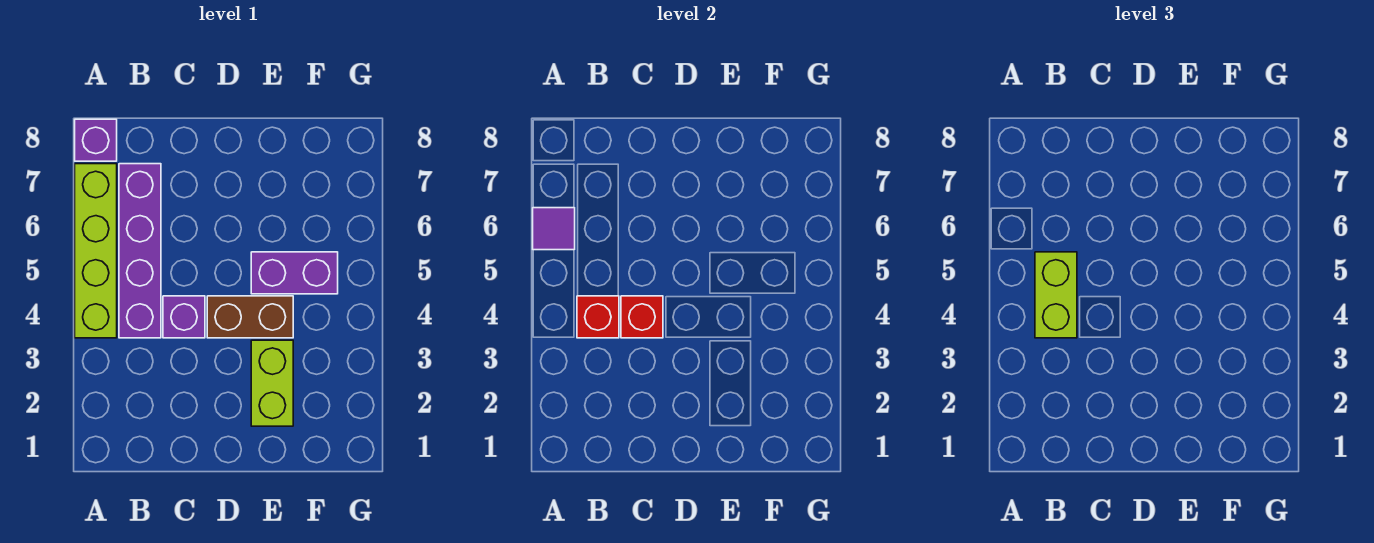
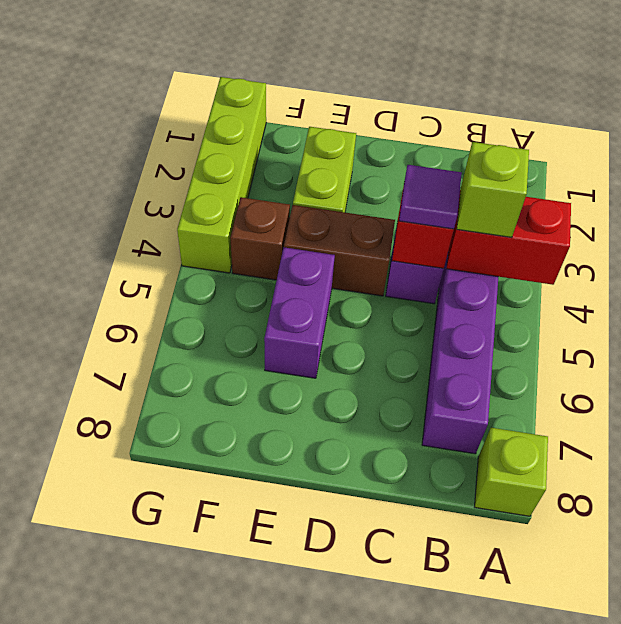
lime 1x4 brick [75,164,117,338] -> lime 1x4 brick moved to [177,77,266,273]
purple 1x1 tile [533,208,575,250] -> purple 1x1 tile moved to [399,165,462,229]
purple 1x1 brick [75,119,117,161] -> lime 1x1 brick [475,428,548,516]
red 1x1 brick [577,296,619,338] -> red 1x2 brick [446,189,571,285]
lime 1x2 brick [1035,252,1077,338] -> lime 1x1 brick [457,142,529,237]
purple 1x2 brick [251,252,338,294] -> purple 1x2 brick turned to [264,247,335,378]
none -> brown 1x1 brick [230,197,290,280]

